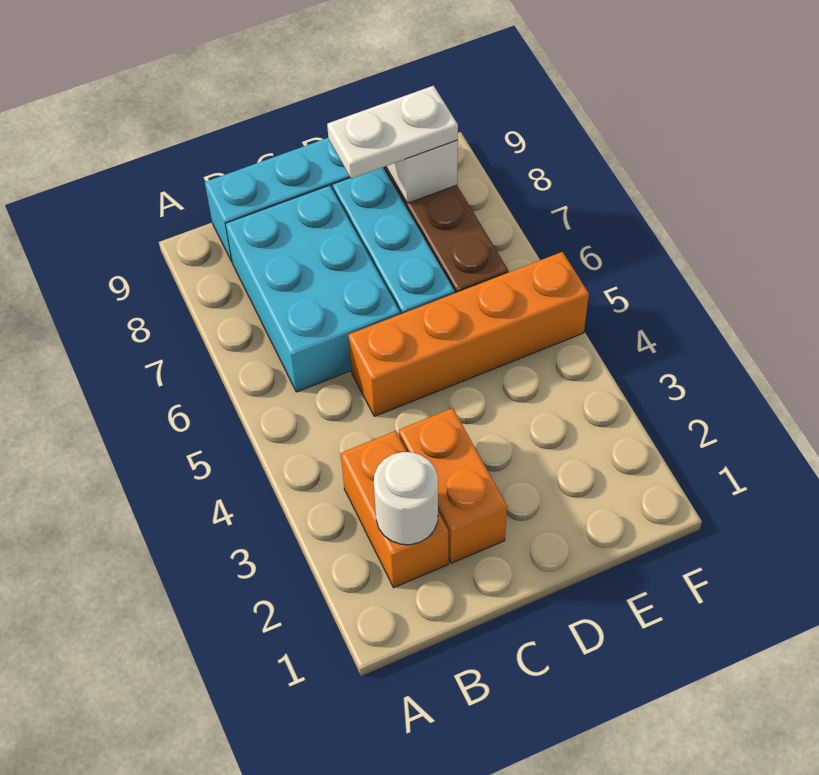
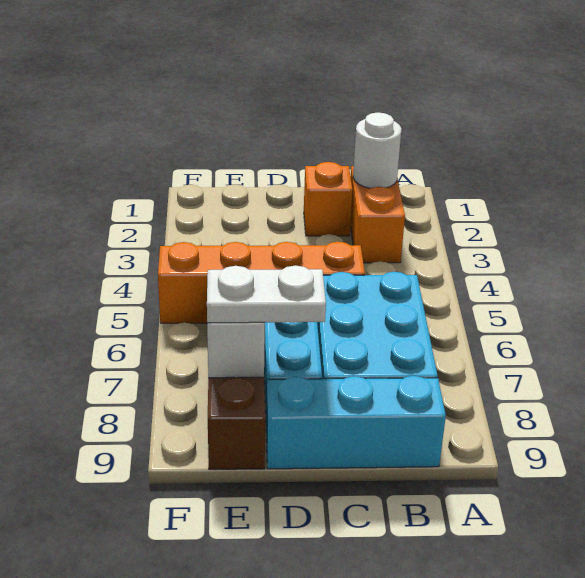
orange 1x2 brick [399,408,507,563] -> orange 1x1 brick [304,162,352,236]

